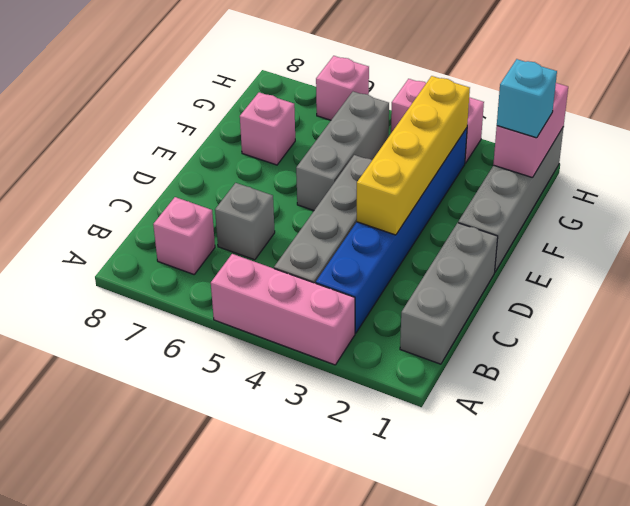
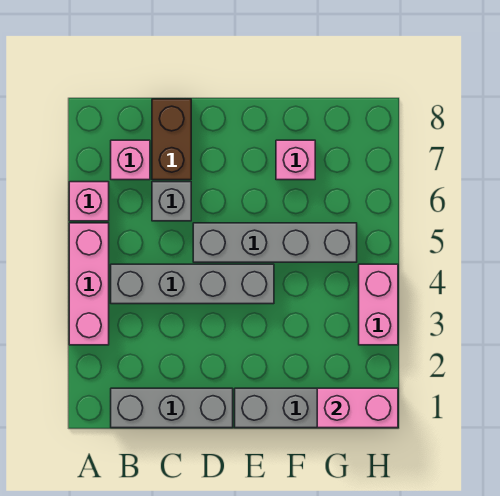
blue 1x6 brick [316,128,467,333] -> none
none -> brown 1x2 brick [152,99,191,180]
yellow 1x4 brick [357,76,470,235] -> none
grey 1x3 brick [296,92,389,210] -> grey 1x4 brick [193,223,357,262]
cyan 1x1 brick [497,59,557,138] -> none
pink 1x1 brick [316,56,369,120] -> pink 1x1 brick moved to [69,182,109,221]

